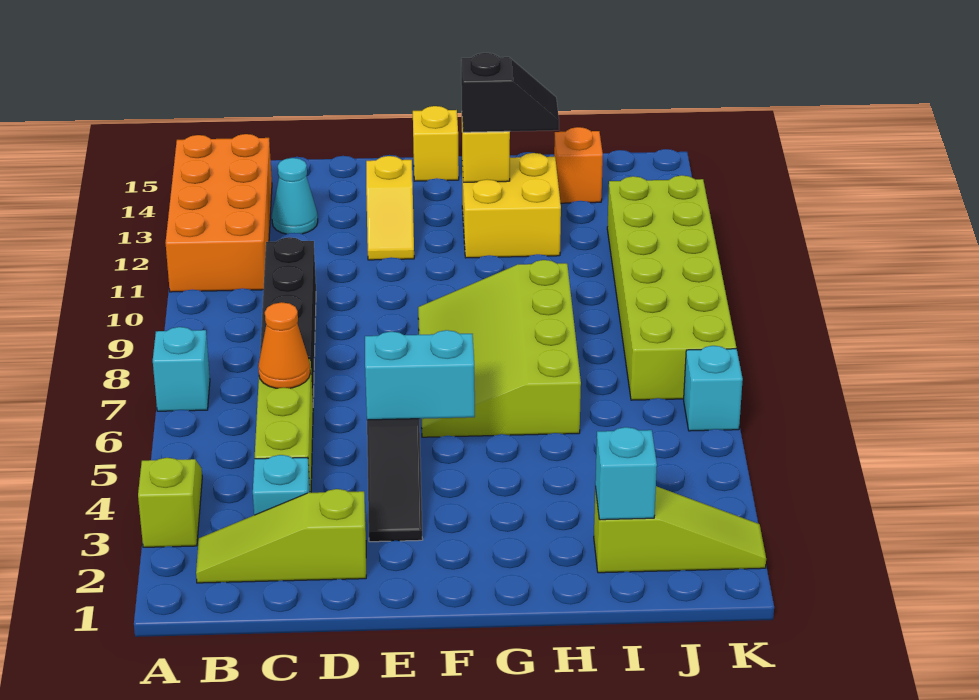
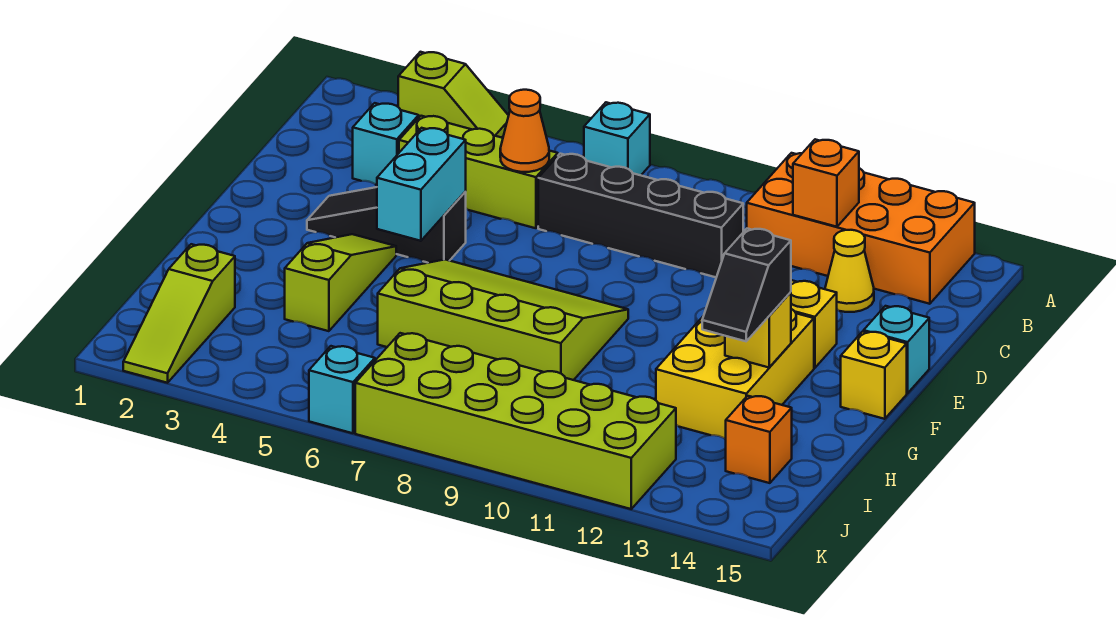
lime 1x3 slope [196,489,366,583] -> lime 1x3 slope moved to [285,234,396,331]
none -> orange 1x1 brick [793,139,859,227]
cyan 1x1 cone [272,158,318,234] -> yellow 1x1 cone [825,230,874,312]
yellow 2x2 brick [462,153,561,258] -> yellow 2x3 brick [656,309,814,439]
cyan 1x1 brick [595,427,657,520] -> cyan 1x1 brick moved to [864,306,929,393]

